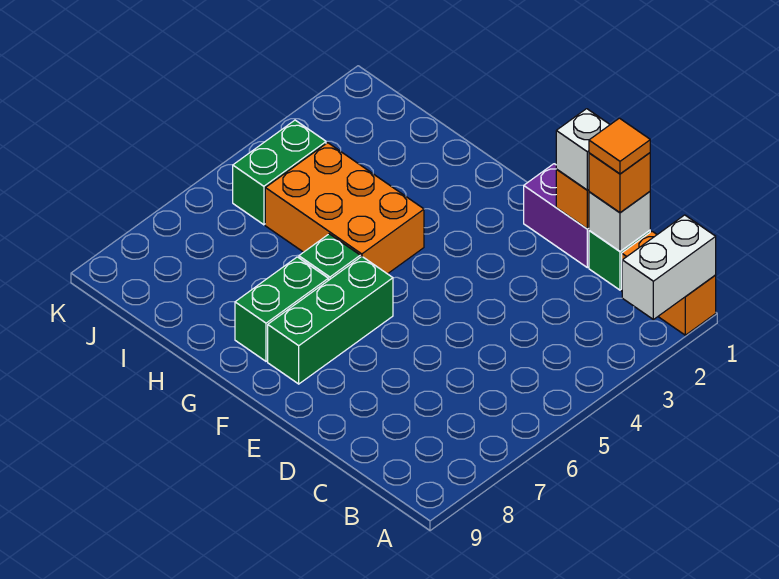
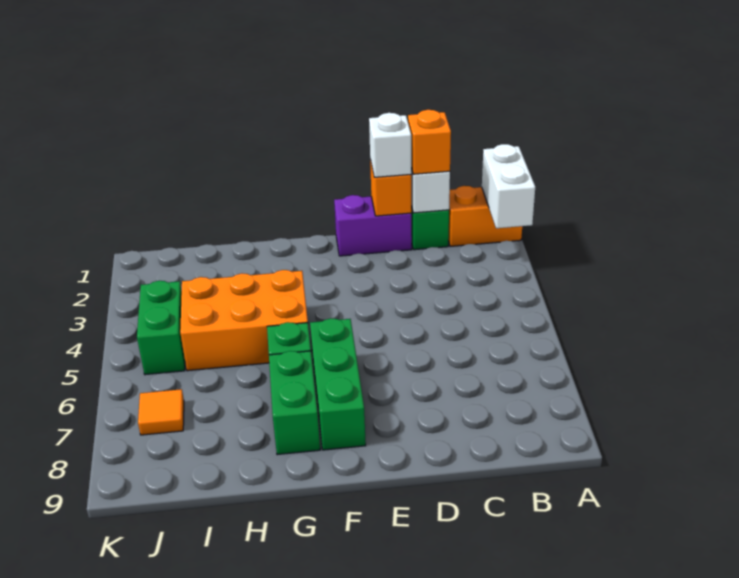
orange 1x1 tile [589,118,650,174] -> orange 1x1 tile moved to [138,389,184,435]

